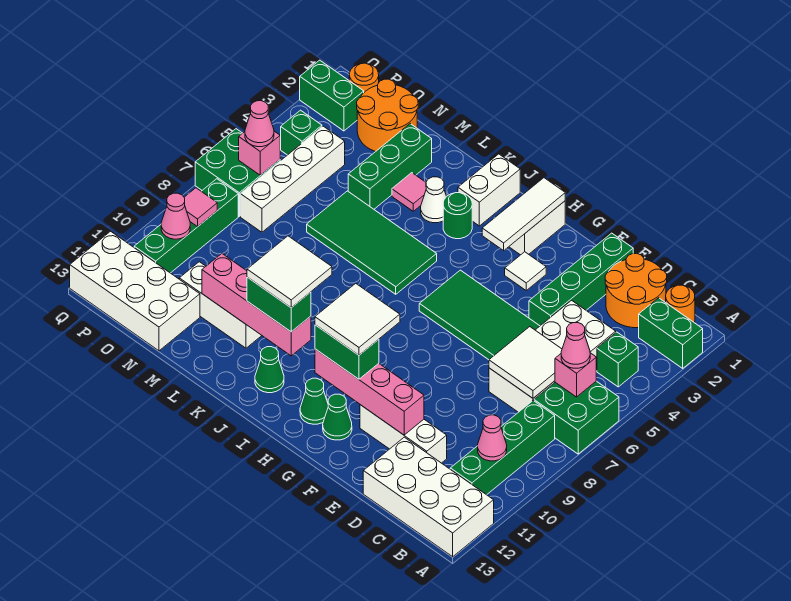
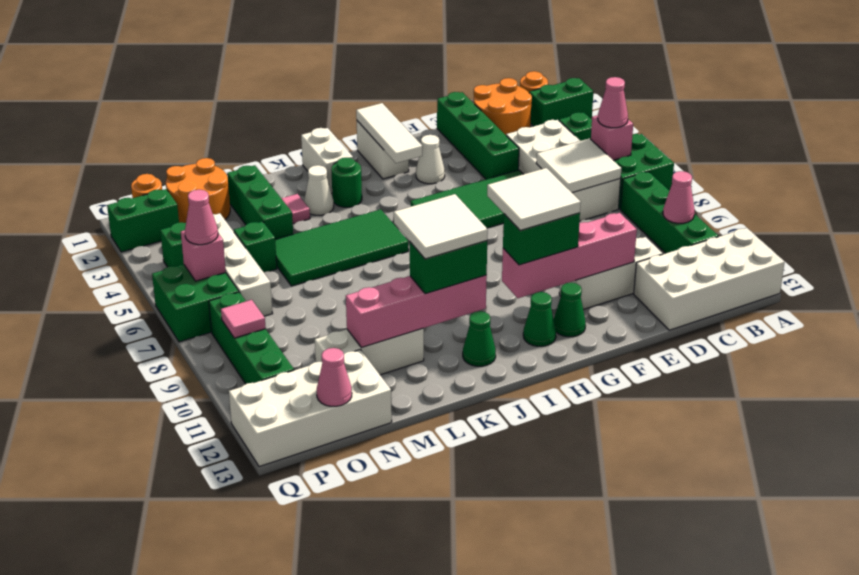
white 1x1 tile [505,252,546,290] -> white 1x1 cone [416,135,445,184]
none -> green 1x1 brick [234,221,277,272]
pink 1x1 cone [161,193,190,239] -> pink 1x1 cone moved to [317,348,352,406]

